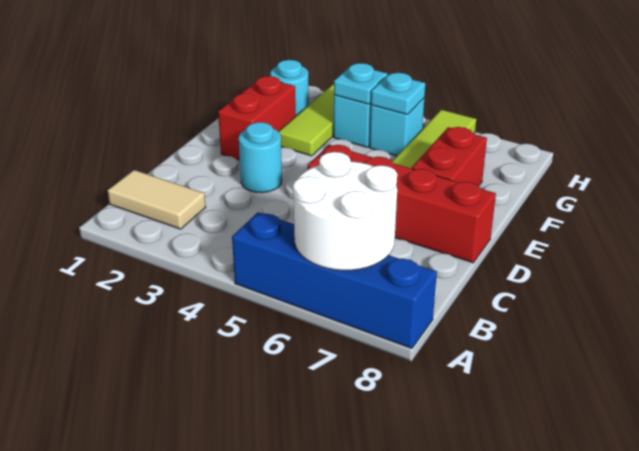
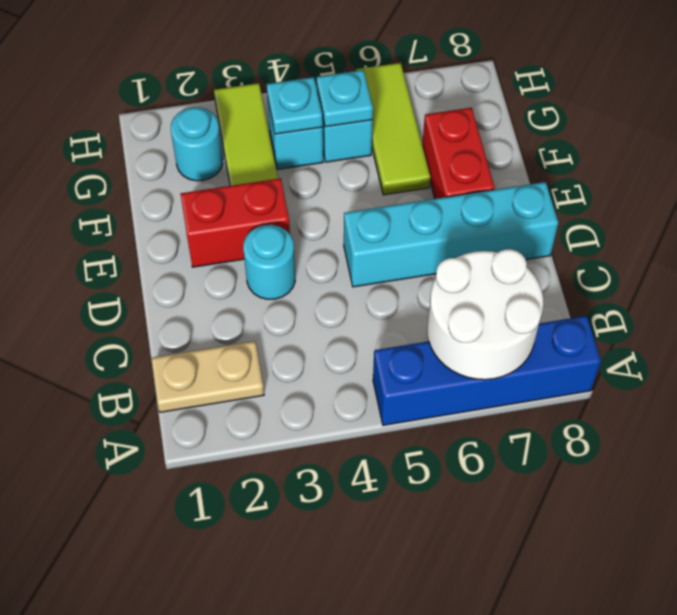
tan 1x2 tile [108,170,206,229] -> tan 1x2 plate [151,341,264,412]
red 1x4 brick [308,145,496,263] -> cyan 1x4 brick [344,182,558,287]
red 1x2 brick [218,76,296,160] -> red 1x2 brick turned to [181,178,290,267]

